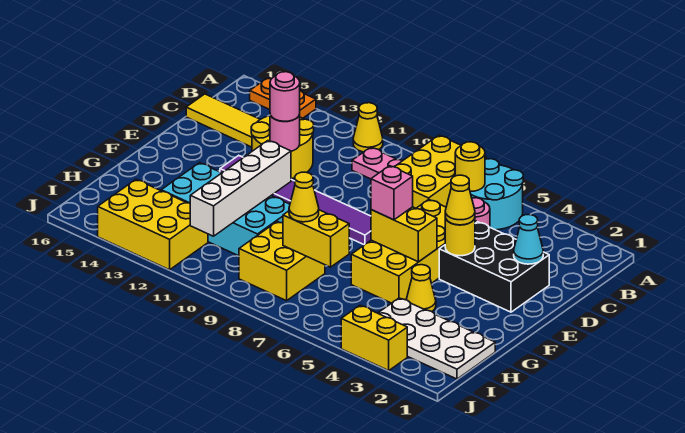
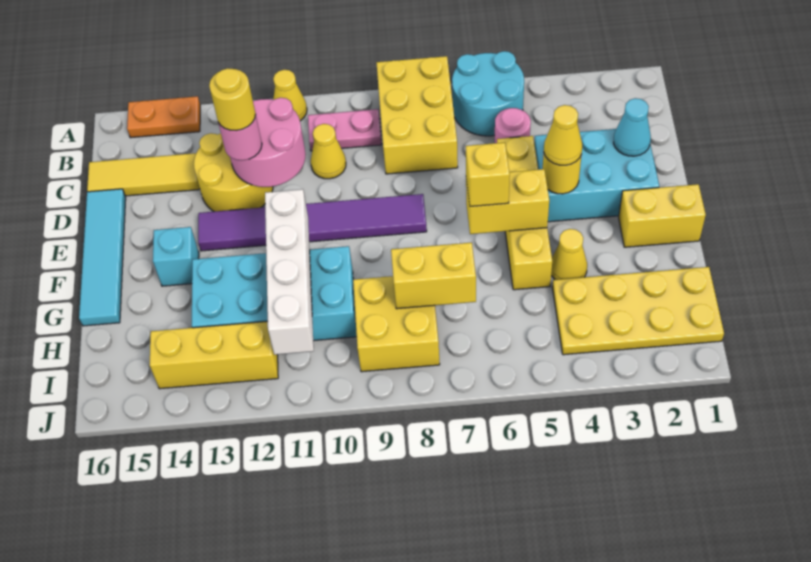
yellow 1x1 round brick [455,142,485,192] -> yellow 1x1 round brick moved to [209,68,256,131]
black 2x3 brick [439,222,549,312] -> cyan 2x3 brick [534,129,659,222]
yellow 2x4 brick [351,199,476,303] -> yellow 1x4 brick [497,136,552,290]
pink 1x1 round brick [270,115,300,151] -> pink 2x2 round brick [230,98,306,187]
none -> cyan 1x4 tile [79,189,126,326]
pink 1x1 brick [371,166,413,220] -> yellow 1x1 brick [466,142,510,206]
none -> cyan 1x1 brick [153,227,199,286]
white 2x4 plate [378,298,495,379] -> yellow 2x4 plate [552,267,724,355]
yellow 1x1 cone [289,172,319,222] -> yellow 1x1 cone moved to [311,124,346,179]
yellow 2x3 brick [98,180,208,270] -> yellow 1x3 brick [150,321,278,389]
yellow 1x2 brick [341,305,407,371] -> yellow 1x2 brick moved to [619,184,706,247]

